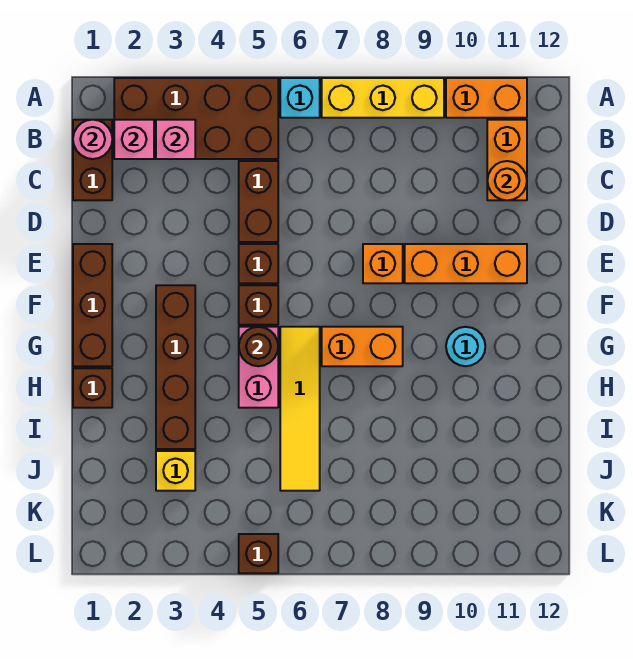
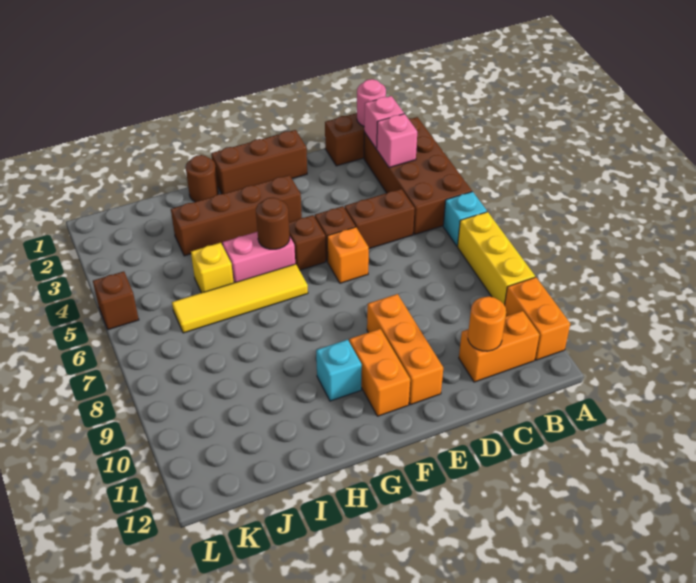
orange 1x1 brick [363,244,403,283] -> orange 1x1 brick moved to [327,227,369,283]
orange 1x2 brick [322,327,403,366] -> orange 1x2 brick moved to [349,329,410,416]
cyan 1x1 round brick [446,327,485,366] -> cyan 1x1 brick [316,340,362,401]
brown 1x1 brick [73,368,112,408] -> brown 1x1 round brick [186,155,218,202]
yellow 1x1 brick [156,451,195,491] -> yellow 1x1 brick moved to [191,243,234,293]

